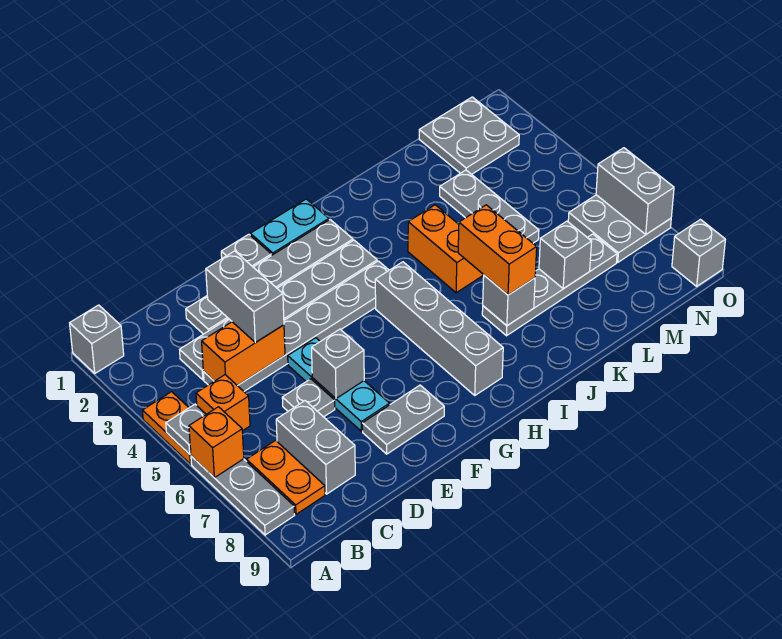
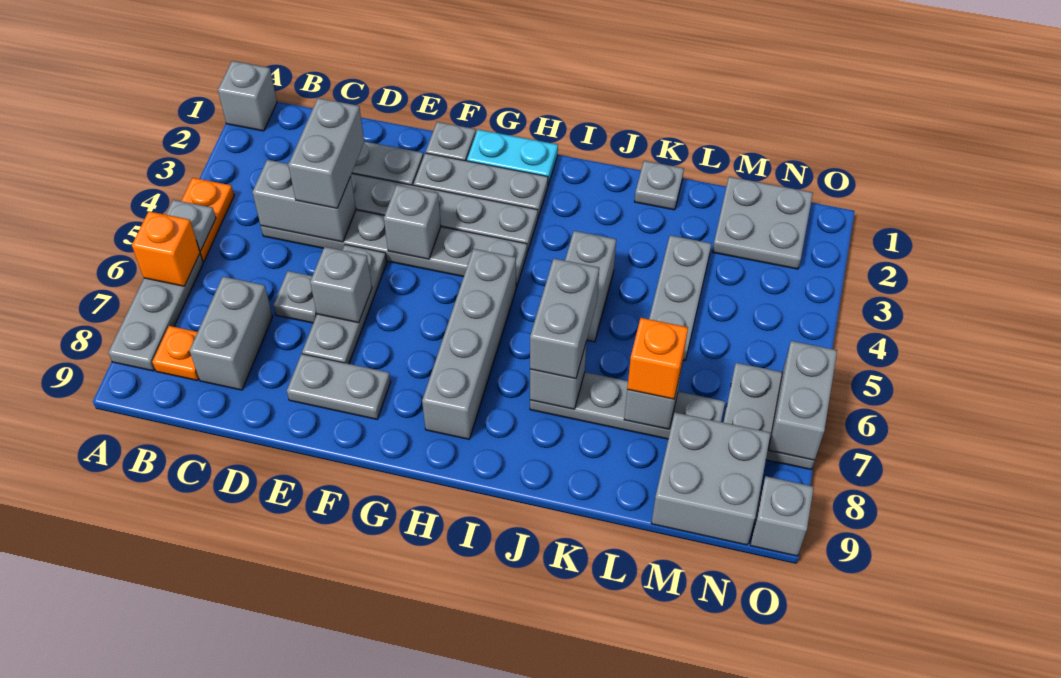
orange 1x1 brick [196,375,250,431] -> orange 1x1 brick moved to [627,318,688,399]
orange 1x2 plate [247,440,325,514] -> orange 1x1 plate [152,326,199,381]
orange 1x2 brick [202,322,285,386] -> grey 1x2 brick [252,160,356,242]
cyan 1x3 plate [288,338,390,431] -> grey 1x3 plate [302,245,387,364]
none -> grey 1x1 brick [384,185,441,259]
orange 1x2 brick [408,205,483,293] -> grey 1x2 brick [565,231,616,342]
orange 1x2 brick [458,205,537,295] -> grey 1x2 brick [530,258,599,379]
none -> grey 1x1 plate [635,161,684,210]
none -> grey 2x2 brick [651,413,771,545]

